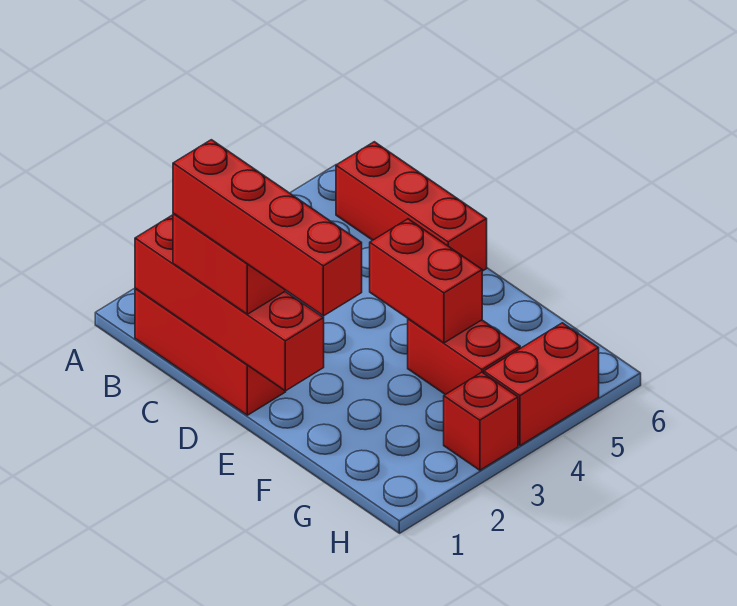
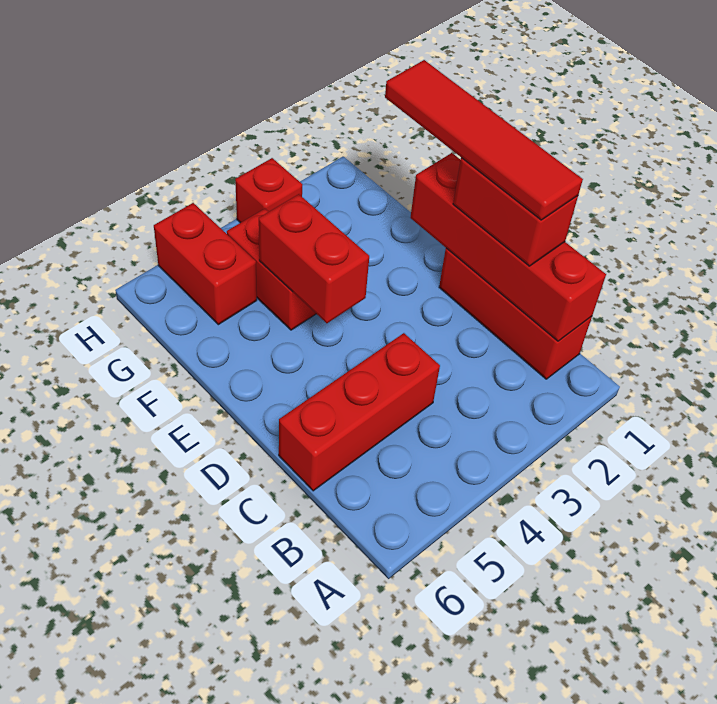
red 1x3 brick [336,142,487,271] -> red 1x3 brick turned to [279,333,440,491]
red 1x4 brick [173,140,362,316] -> red 1x4 tile [385,60,583,220]
red 1x2 brick [484,323,599,446] -> red 1x2 brick turned to [154,203,257,325]

